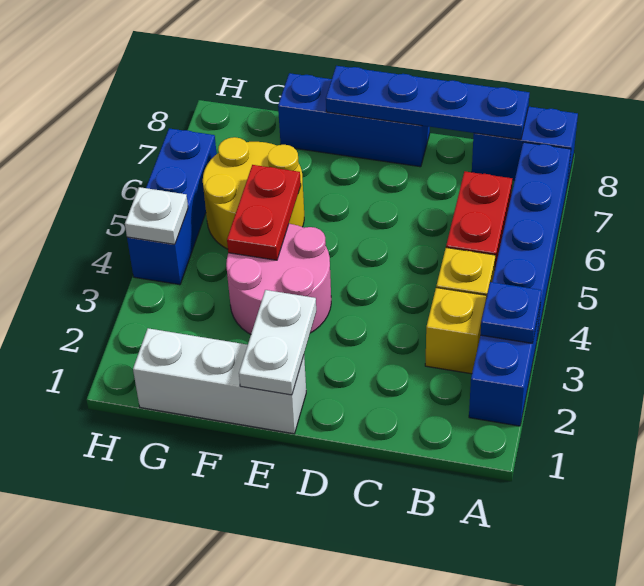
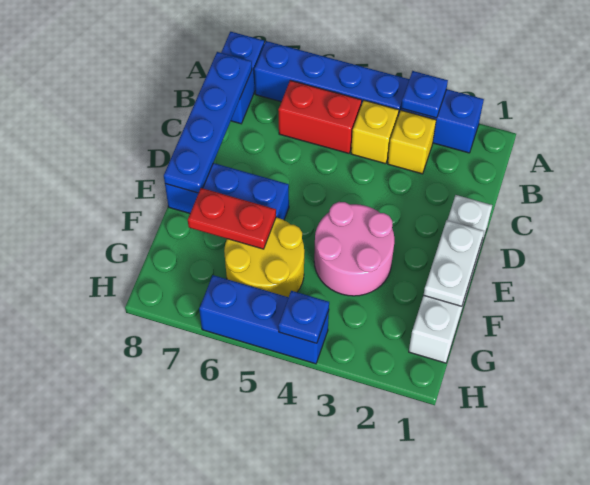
blue 1x3 brick [278,73,430,167] -> blue 1x3 brick turned to [165,163,289,220]
white 1x3 brick [133,328,306,434] -> white 1x4 brick [409,195,492,363]
white 1x2 plate [239,290,316,395] -> white 1x2 plate turned to [424,220,484,306]
red 1x2 plate [227,165,301,260] -> red 1x2 plate moved to [188,188,276,249]
white 1x1 plate [125,187,188,244] -> blue 1x1 plate [278,291,329,343]

